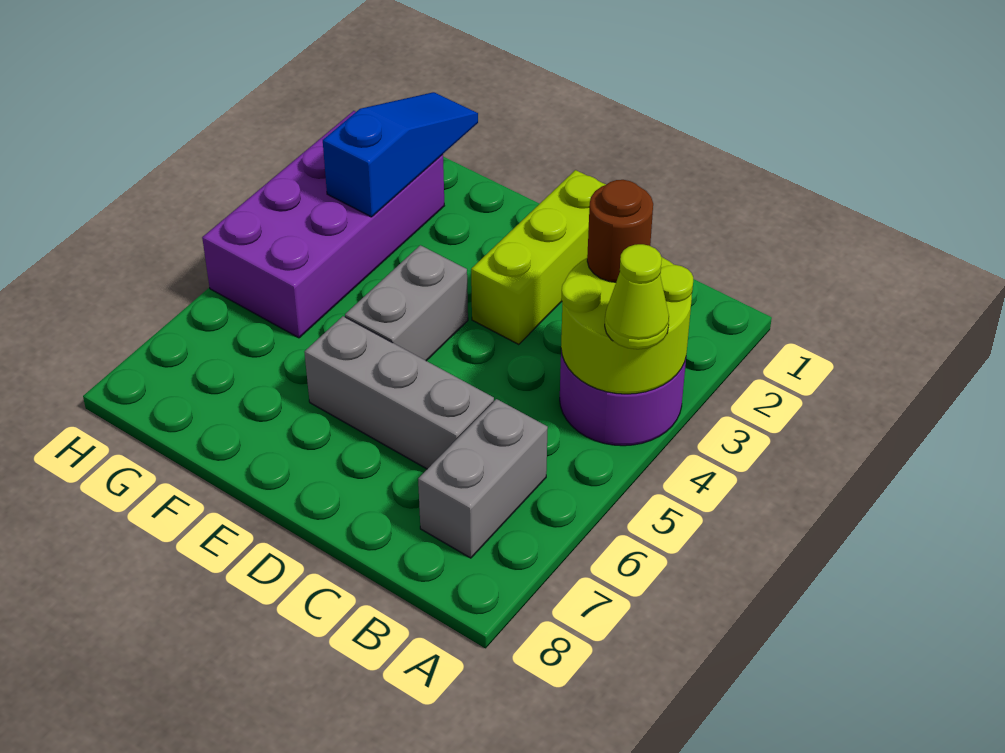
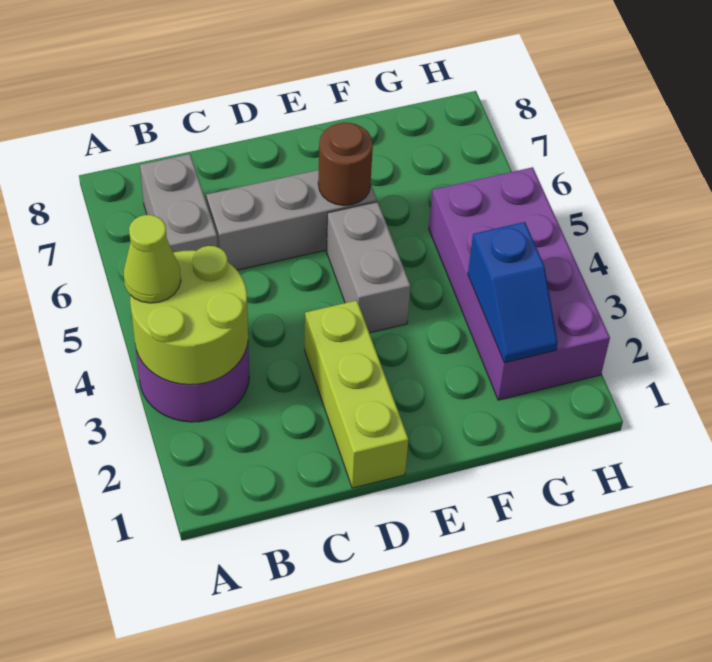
brown 1x1 round brick [587,180,653,282] -> brown 1x1 round brick moved to [318,122,373,206]
blue 1x3 slope [323,92,478,217] -> blue 1x2 slope [468,222,558,363]

